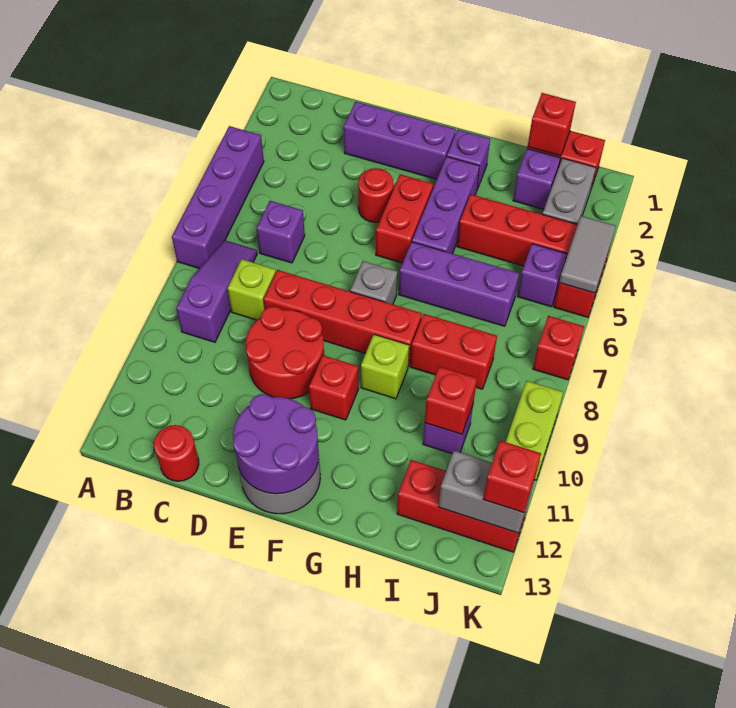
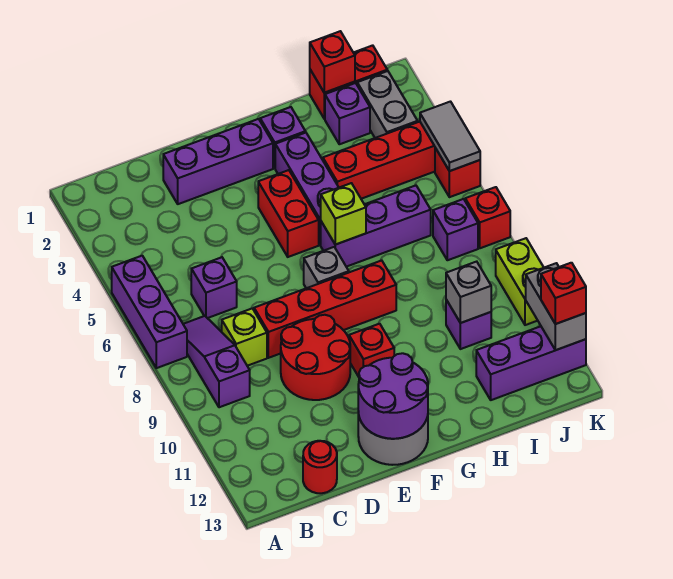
purple 1x4 brick [172,126,264,268] -> purple 1x3 brick [112,256,187,368]
red 1x1 round brick [358,168,393,222] -> none
lime 1x1 brick [361,334,409,399] -> lime 1x1 brick moved to [321,183,366,245]
red 1x2 brick [410,314,497,389] -> none
red 1x1 brick [425,367,477,434] -> grey 1x1 brick [446,262,491,323]
red 1x3 brick [397,460,528,552] -> purple 1x3 brick [476,326,586,400]
purple 1x1 brick [517,244,567,307] -> purple 1x1 brick moved to [433,199,478,260]
grey 1x2 brick [438,451,534,533] -> grey 1x2 brick turned to [526,263,586,350]

